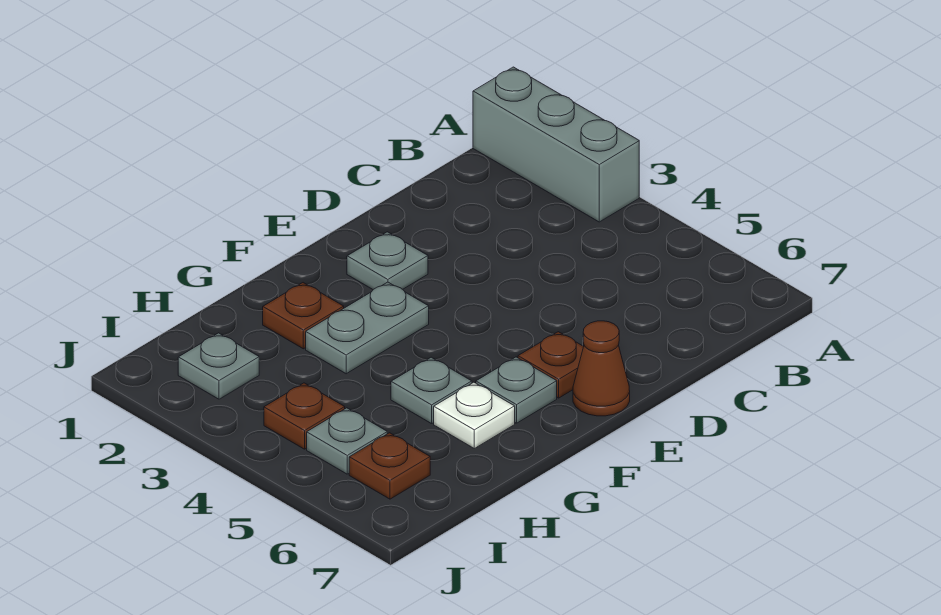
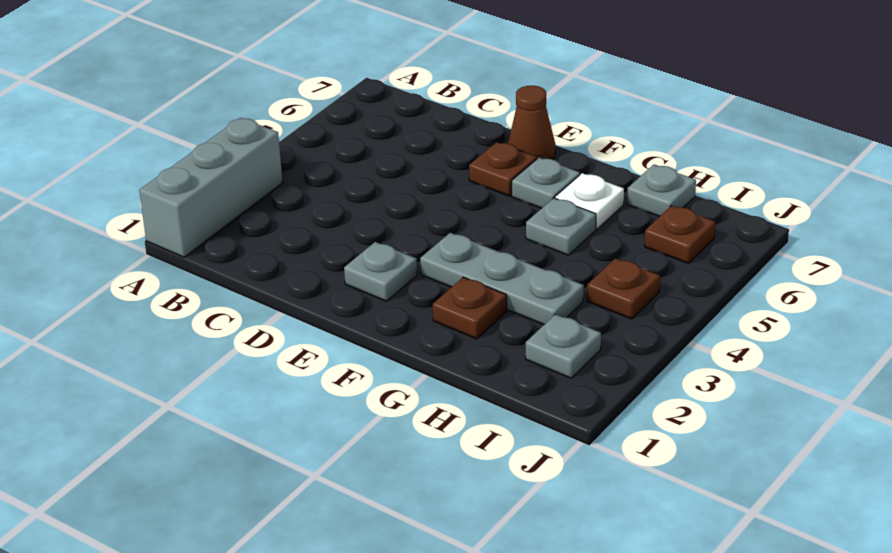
grey 1x2 plate [306,282,429,374] -> grey 1x3 plate [420,233,584,325]
grey 1x1 plate [307,408,387,474] -> grey 1x1 plate moved to [627,165,696,216]

